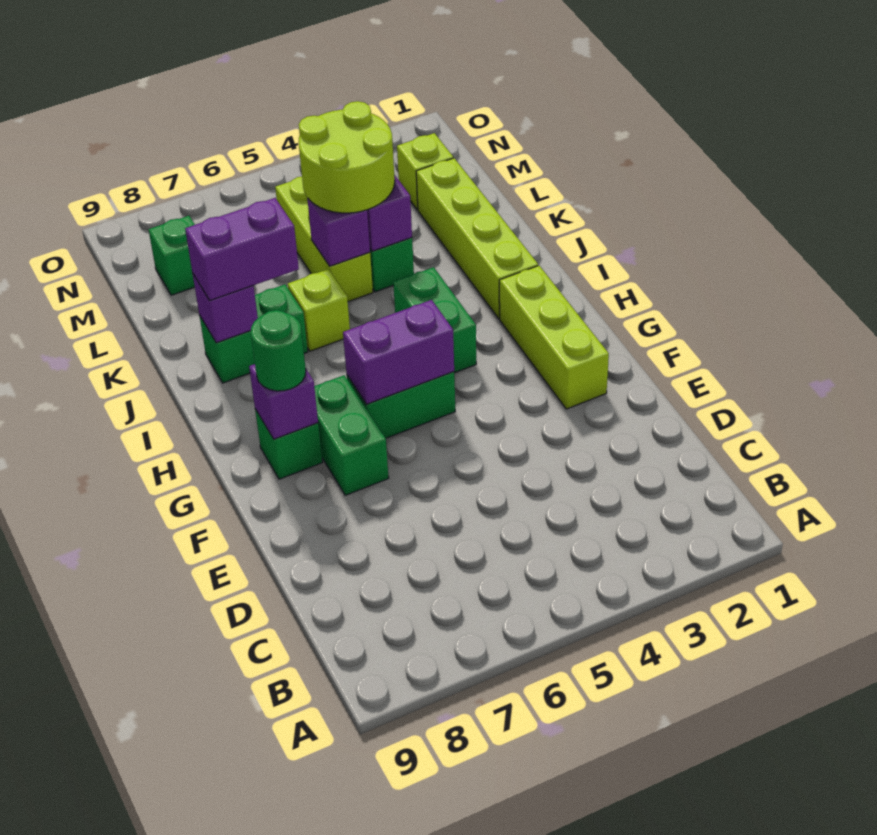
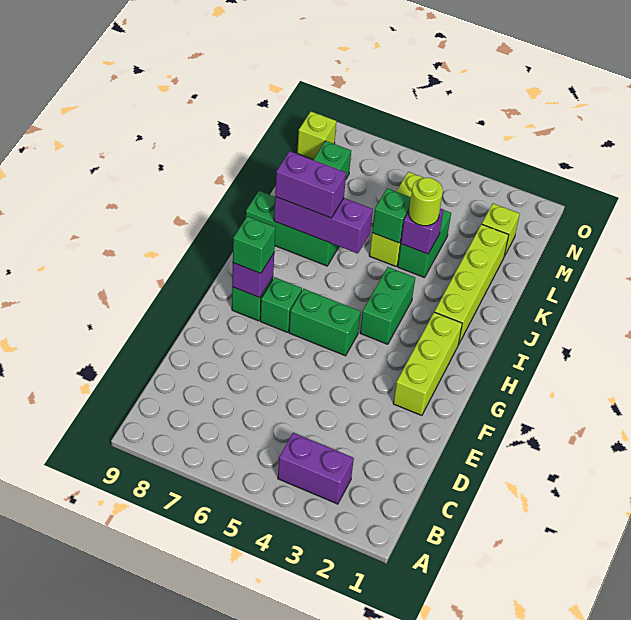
green 1x2 brick [314,375,389,495] -> green 1x1 brick [260,277,302,332]
purple 1x2 brick [343,300,454,404] -> purple 1x2 brick moved to [278,433,354,504]
green 1x1 round brick [251,310,306,391] -> green 1x1 brick [233,216,276,274]
lime 1x1 brick [288,269,350,351] -> lime 1x1 brick moved to [297,112,336,159]
green 1x2 brick [199,284,308,383] -> green 1x3 brick [246,191,339,266]
purple 1x1 brick [192,273,258,343] -> purple 1x3 brick [274,197,373,253]
lime 2x2 round brick [299,101,395,213] -> lime 1x1 round brick [409,178,443,226]
purple 1x1 brick [307,198,370,266] -> green 1x1 brick [372,188,411,243]

